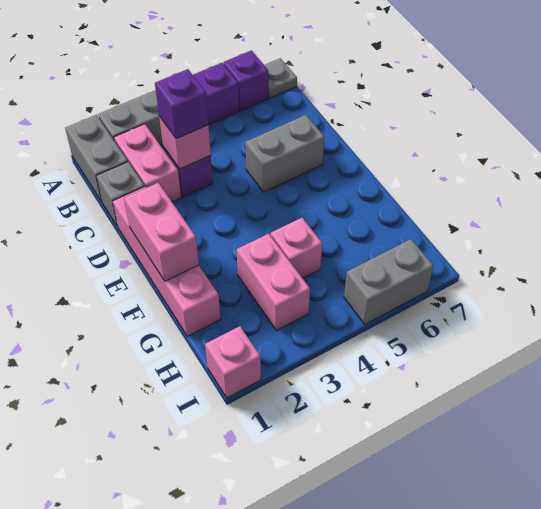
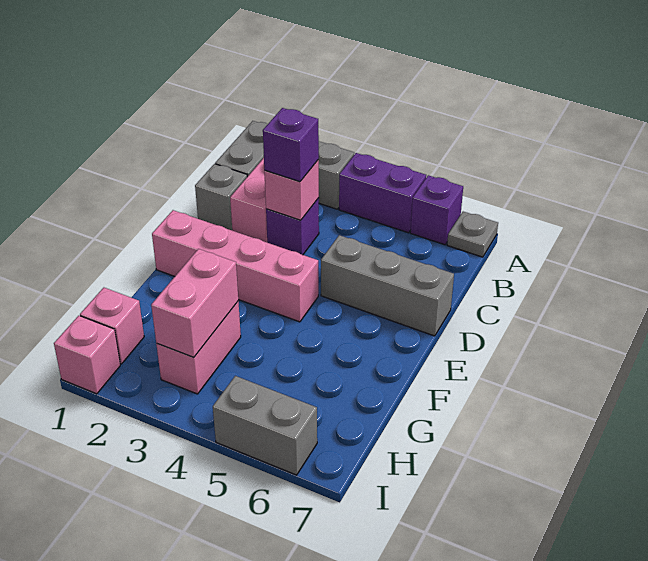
pink 1x4 brick [113,187,221,336] -> pink 1x4 brick turned to [152,210,318,322]
grey 1x2 brick [245,115,324,192] -> grey 1x3 brick [321,235,454,336]
pink 1x2 brick [124,183,199,281] -> pink 1x2 brick moved to [151,249,238,357]
pink 1x1 brick [271,218,322,278] -> pink 1x1 brick moved to [80,288,144,364]

